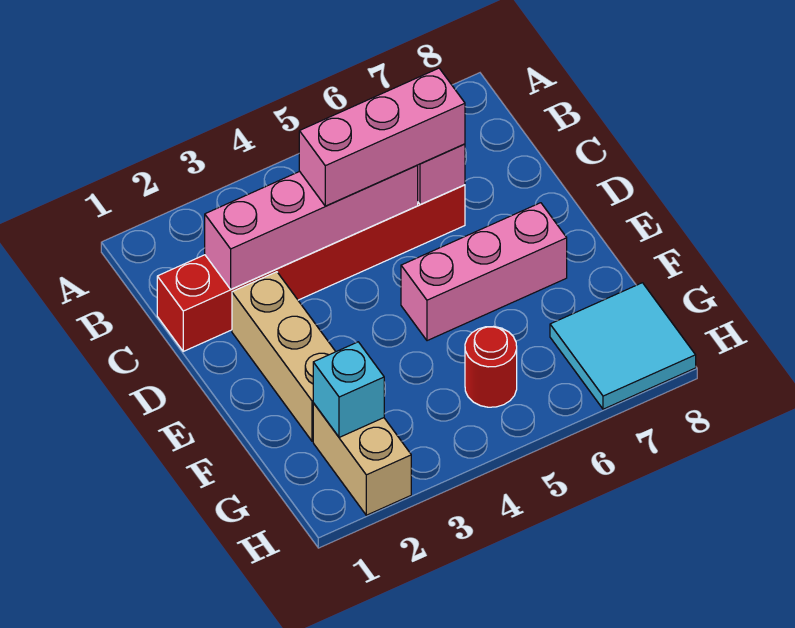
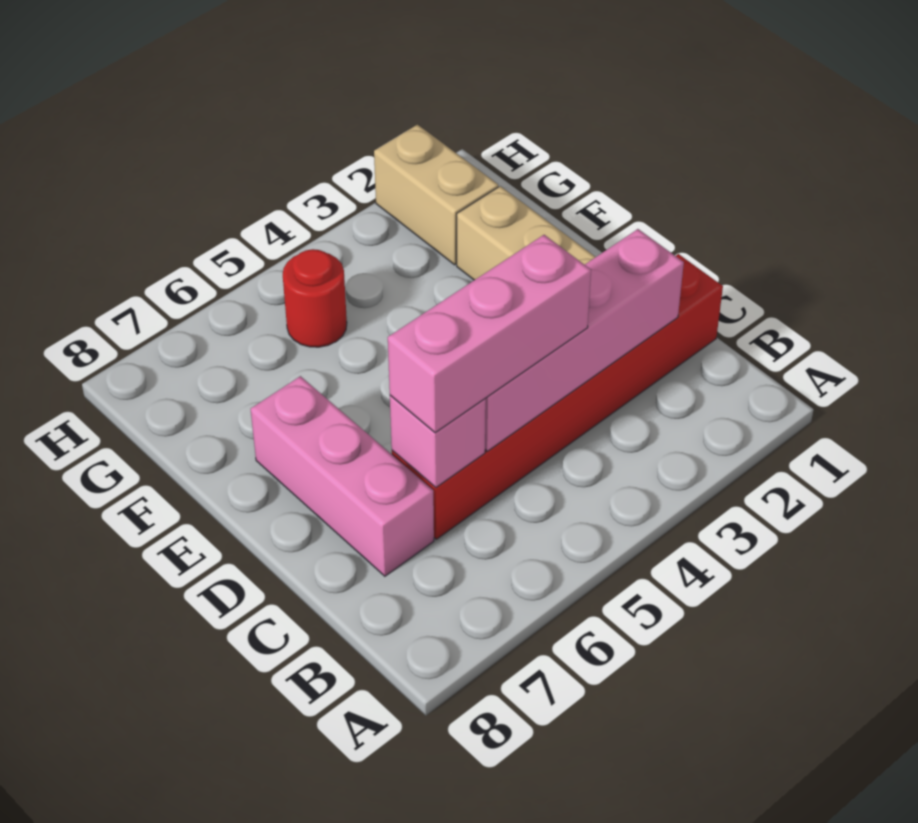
pink 1x3 brick [401,203,567,341] -> pink 1x3 brick turned to [251,376,434,576]
cyan 1x1 brick [313,342,384,437] -> none
cyan 2x2 tile [550,283,696,409] -> none

